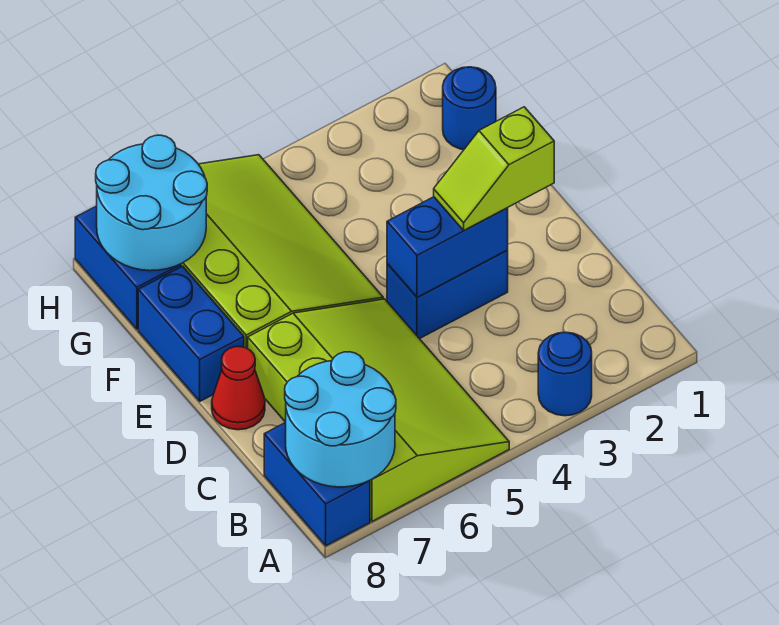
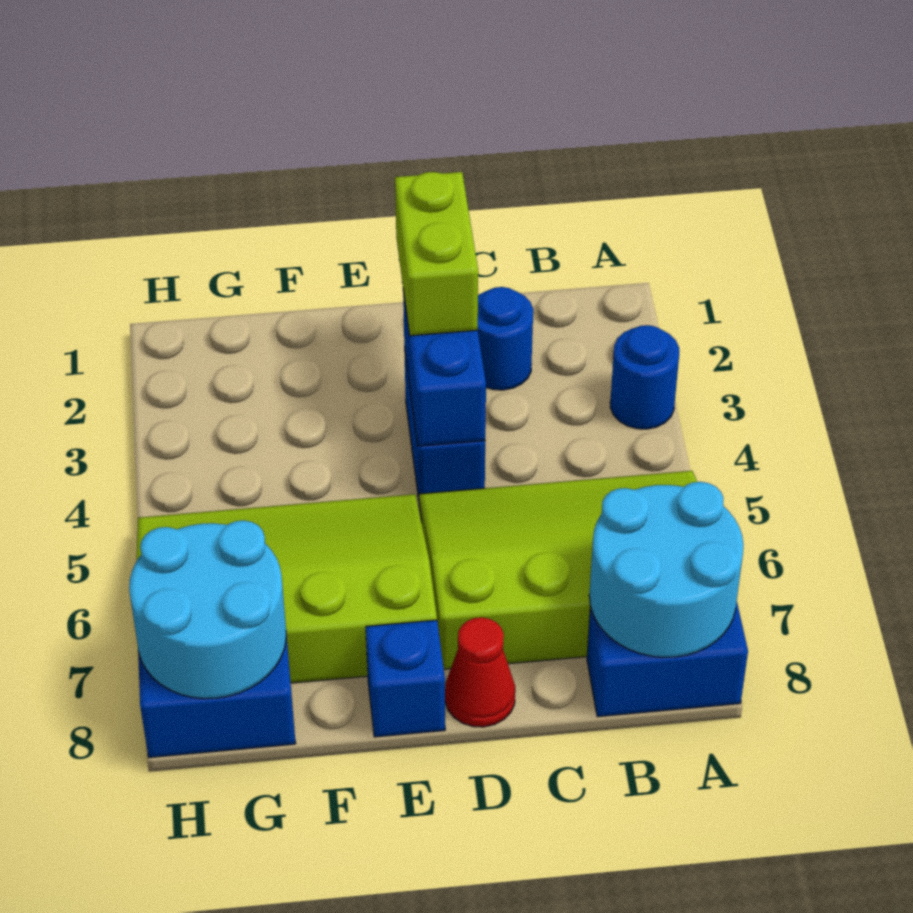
lime 1x2 slope [434,107,554,230] -> lime 1x2 brick [395,172,478,336]
blue 1x2 brick [138,266,244,401] -> blue 1x1 brick [366,620,445,737]
blue 1x1 round brick [443,67,496,150] -> blue 1x1 round brick moved to [478,287,533,390]

